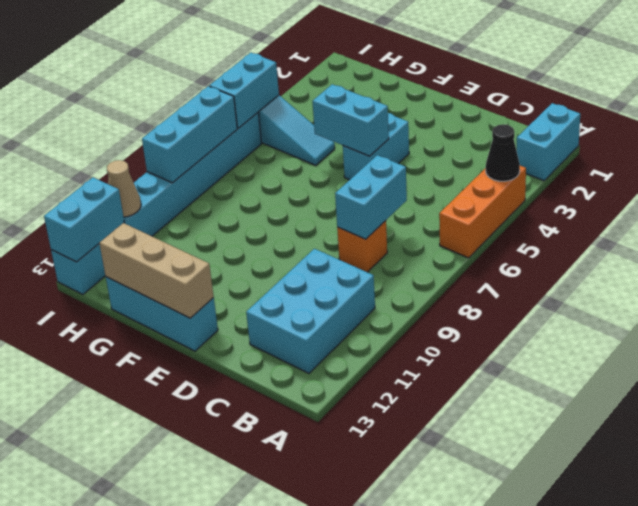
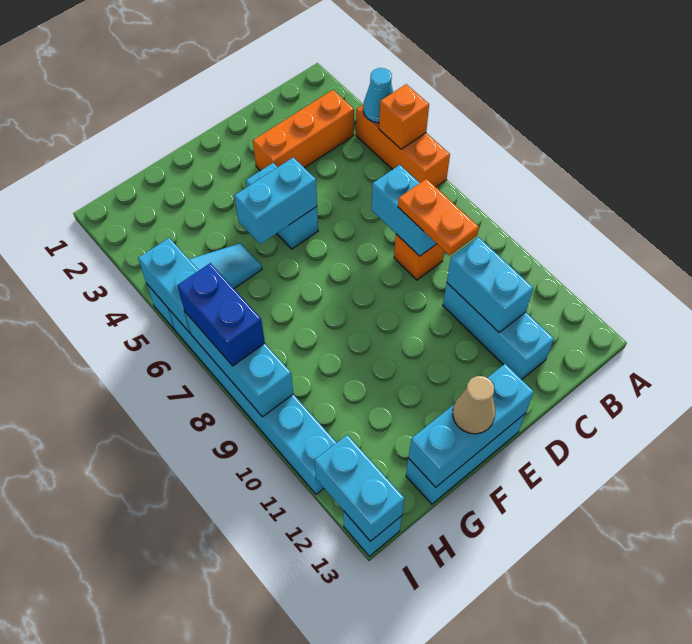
cyan 1x2 brick [517,103,580,181] -> cyan 1x2 brick moved to [447,237,533,332]
black 1x1 cone [486,124,520,181] -> cyan 1x1 cone [363,68,393,123]
none -> orange 1x1 brick [379,84,429,149]
none -> orange 1x3 brick [253,90,354,171]
cyan 2x3 brick [246,249,375,373] -> cyan 1x3 brick [443,283,554,380]
none -> orange 1x2 plate [398,179,479,255]
tan 1x3 brick [99,223,214,318] -> cyan 1x3 brick [409,364,534,487]
none -> blue 1x2 brick [177,263,265,366]
tan 1x1 cone [107,160,141,217] -> tan 1x1 cone moved to [453,376,495,434]

